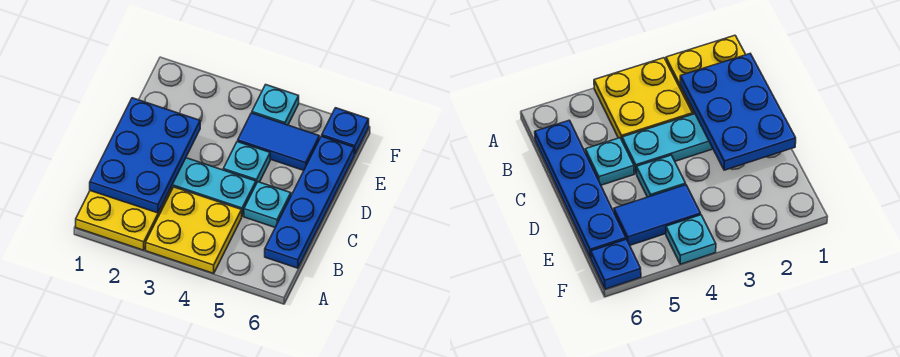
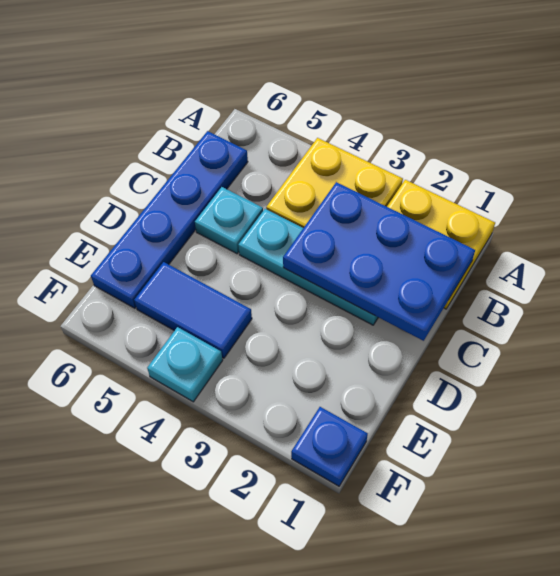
blue 2x3 plate [90,98,200,213] -> blue 2x3 plate turned to [283,182,475,341]
cyan 1x1 plate [223,142,270,184] -> none
blue 1x1 plate [322,108,369,154] -> blue 1x1 plate moved to [291,407,368,486]

